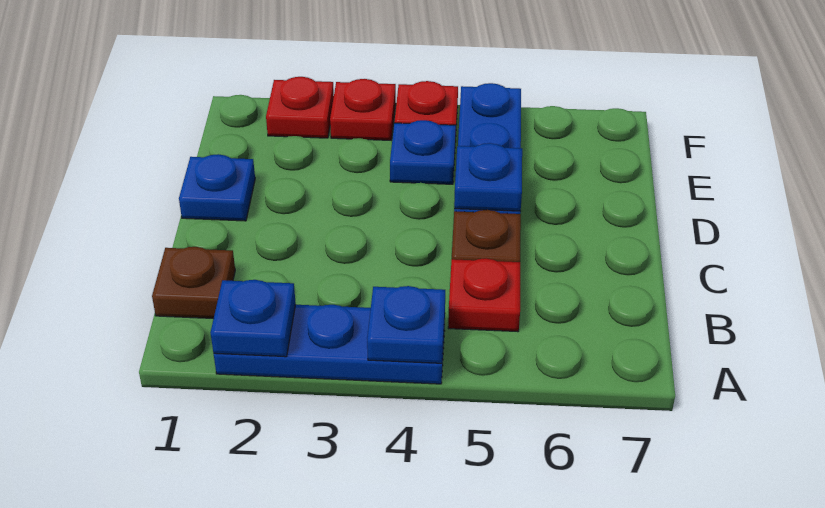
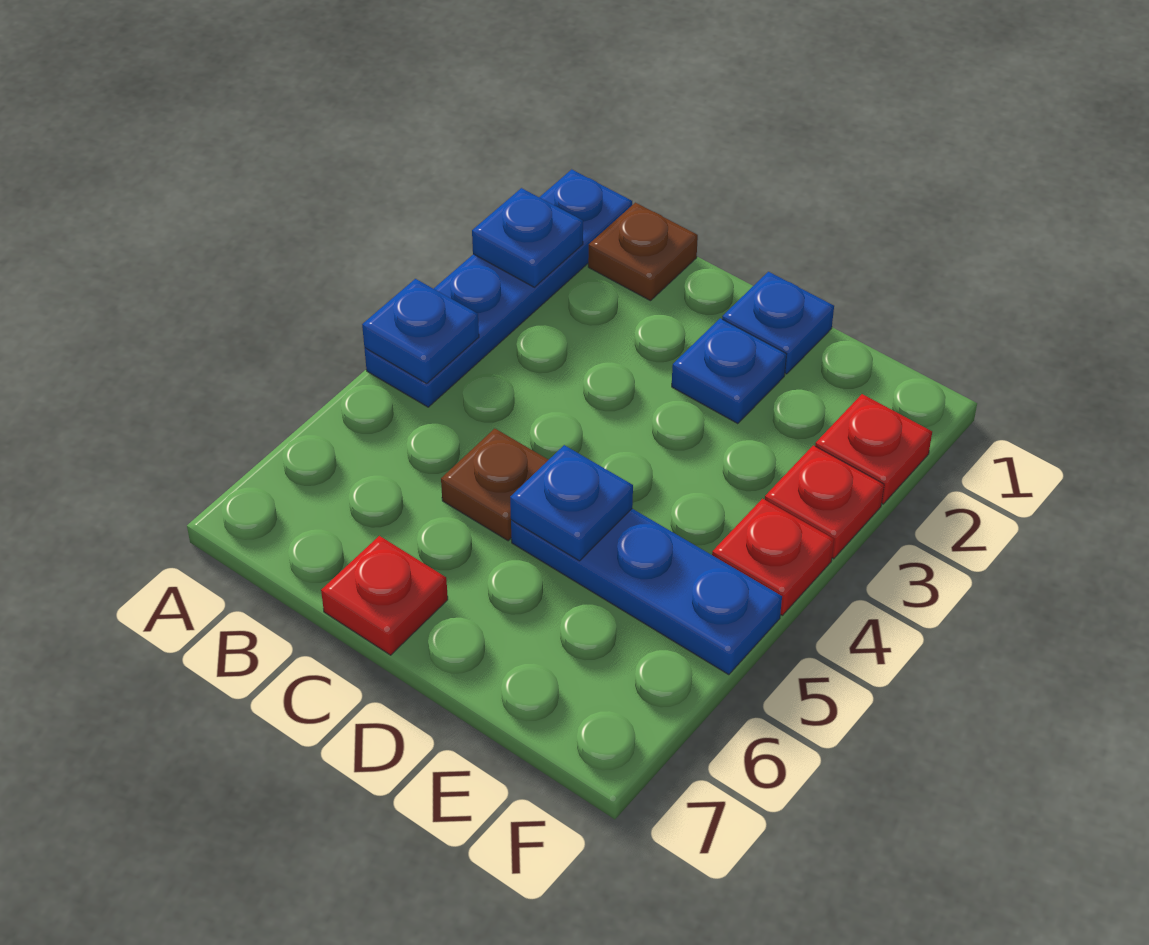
blue 1x3 plate [214,305,445,384] -> blue 1x4 plate [364,169,632,407]
red 1x1 plate [448,258,520,332] -> red 1x1 plate moved to [321,536,448,655]
blue 1x1 plate [390,120,456,184] -> blue 1x1 plate moved to [672,318,787,424]

